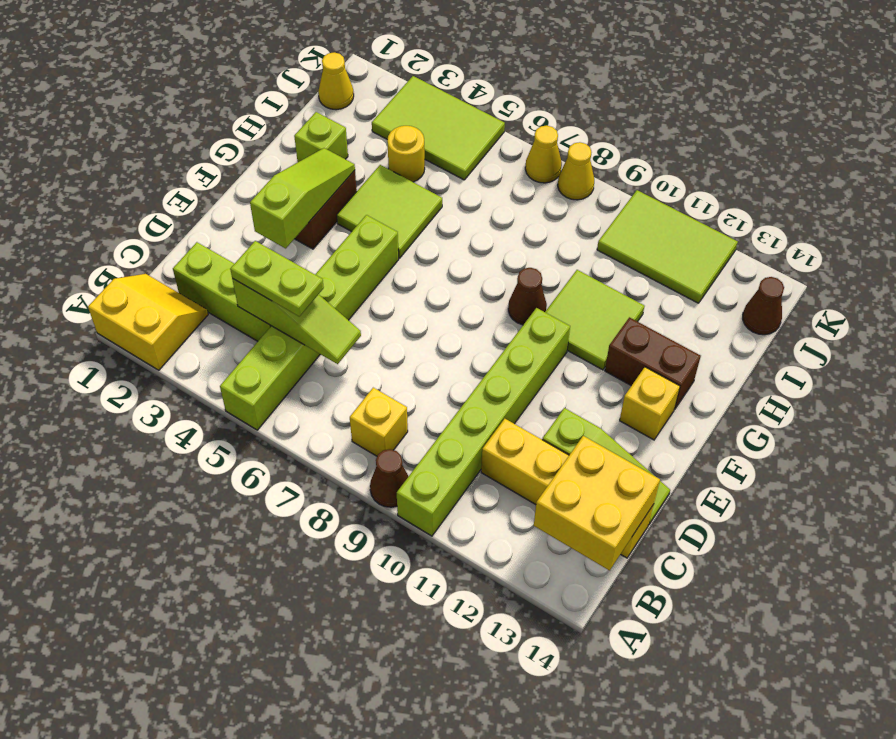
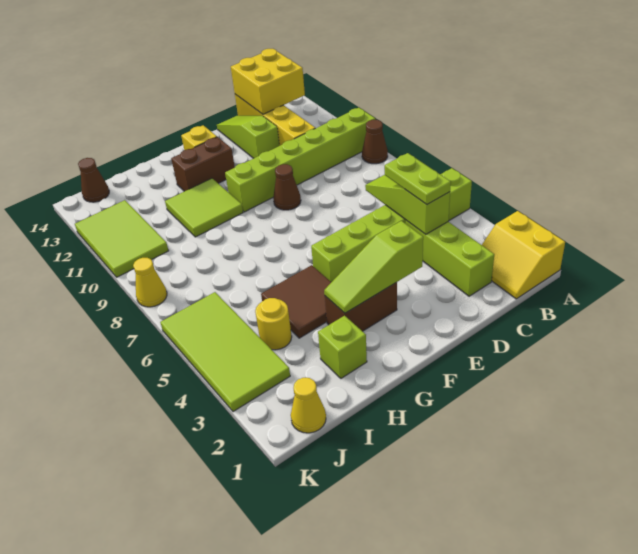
yellow 1x1 brick [350,388,408,456] -> none
lime 2x2 tile [337,165,442,258] -> brown 2x2 tile [261,265,331,338]
brown 1x1 cone [508,268,547,325] -> brown 1x1 cone moved to [273,164,301,210]
brown 1x2 brick [605,317,701,410] -> brown 1x2 brick turned to [171,137,235,191]
lime 2x3 tile [372,76,505,180] -> lime 2x4 tile [160,292,290,412]
yellow 1x1 cone [525,125,562,183] -> none

